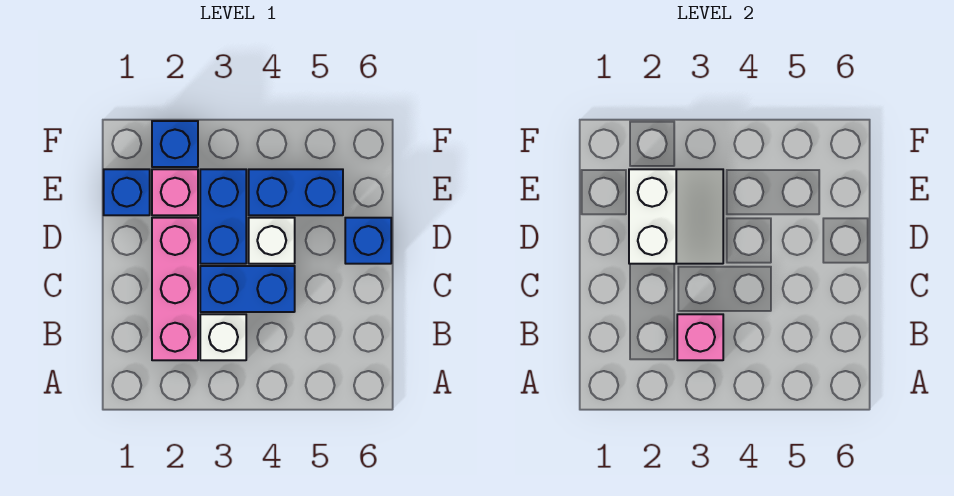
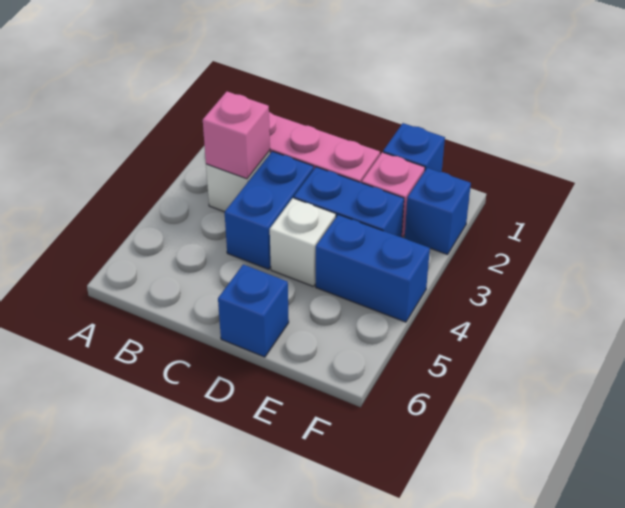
white 2x2 slope [629,169,723,264] -> none
blue 1x2 brick [249,169,343,215] -> blue 1x2 brick turned to [316,215,430,322]

